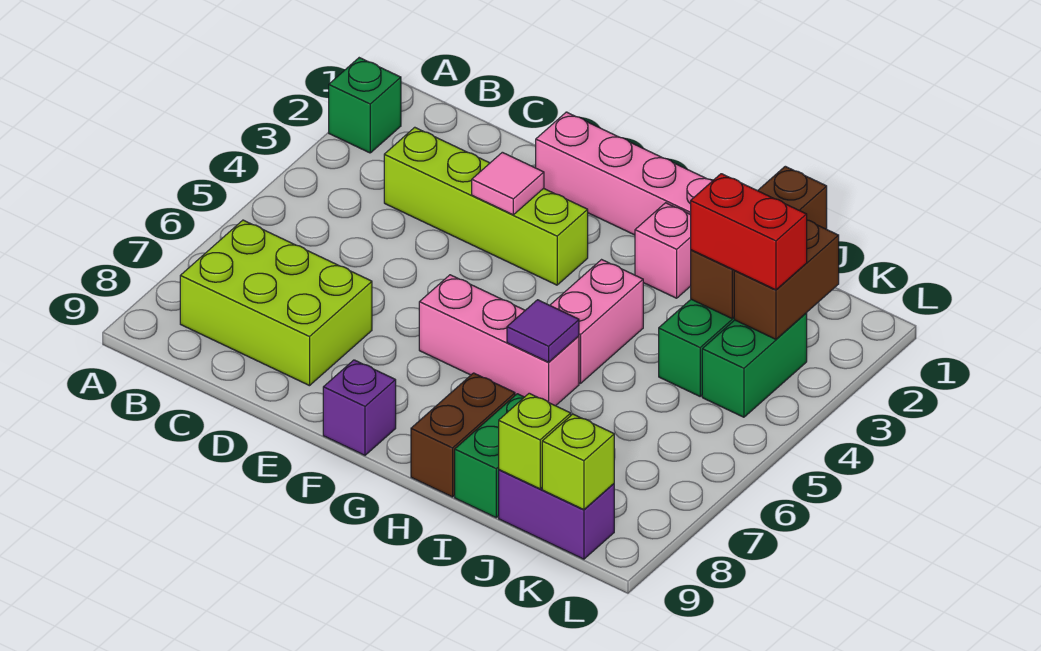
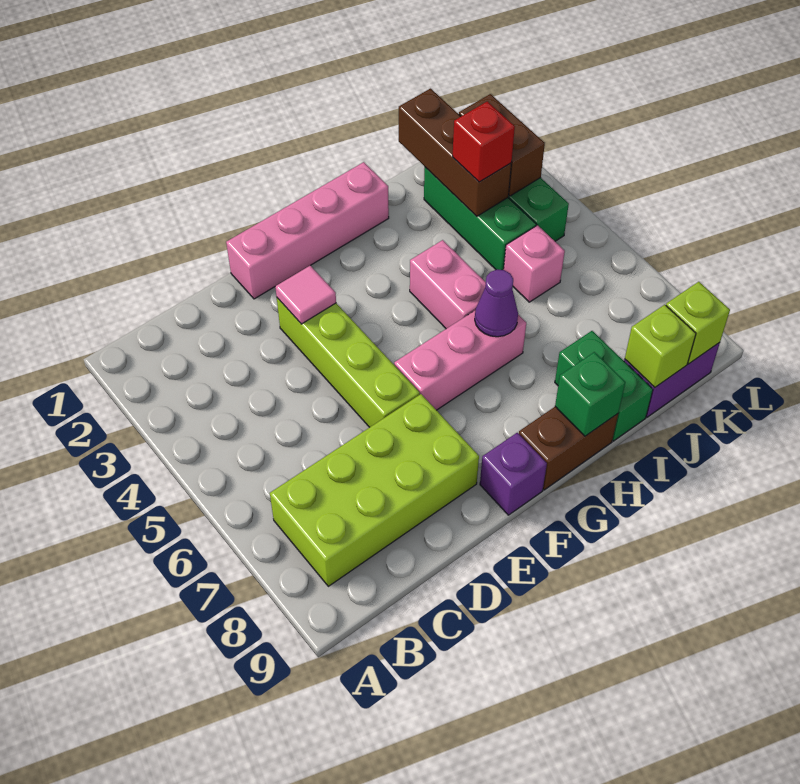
green 1x1 brick [329,58,401,153] -> green 1x1 brick moved to [555,352,625,436]
lime 2x3 brick [180,220,372,386] -> lime 2x4 brick [270,394,479,586]
lime 1x4 brick [384,127,588,285] -> lime 1x4 brick turned to [277,298,420,427]
pink 1x1 brick [635,203,691,298] -> pink 1x1 brick moved to [504,225,565,302]
purple 1x1 tile [507,300,579,362] -> purple 1x1 cone [475,269,518,337]
brown 1x2 brick [411,373,515,497] -> brown 1x2 brick turned to [519,407,618,490]
red 1x2 brick [691,174,807,290] -> red 1x1 brick [453,101,515,182]

